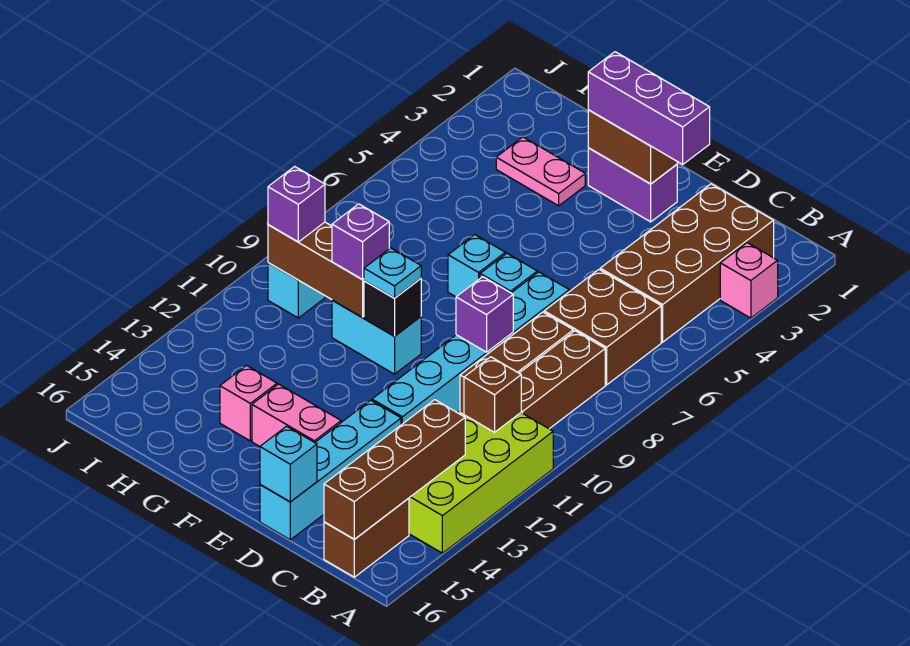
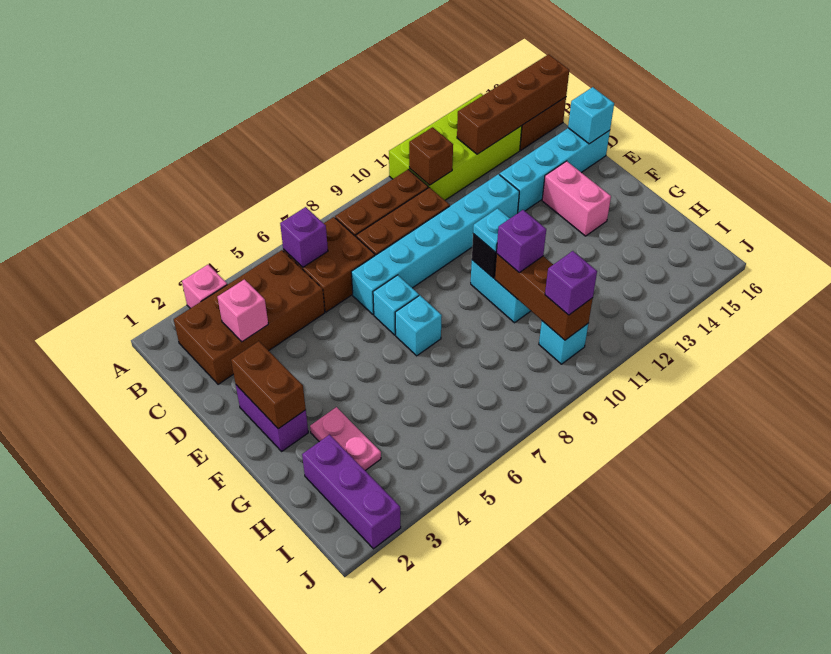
purple 1x3 brick [588,52,710,164] -> purple 1x3 brick moved to [302,435,401,549]
purple 1x1 brick [456,277,513,352] -> purple 1x1 brick moved to [280,207,328,267]
pink 1x1 brick [220,365,277,441] -> pink 1x1 brick moved to [217,279,268,342]

